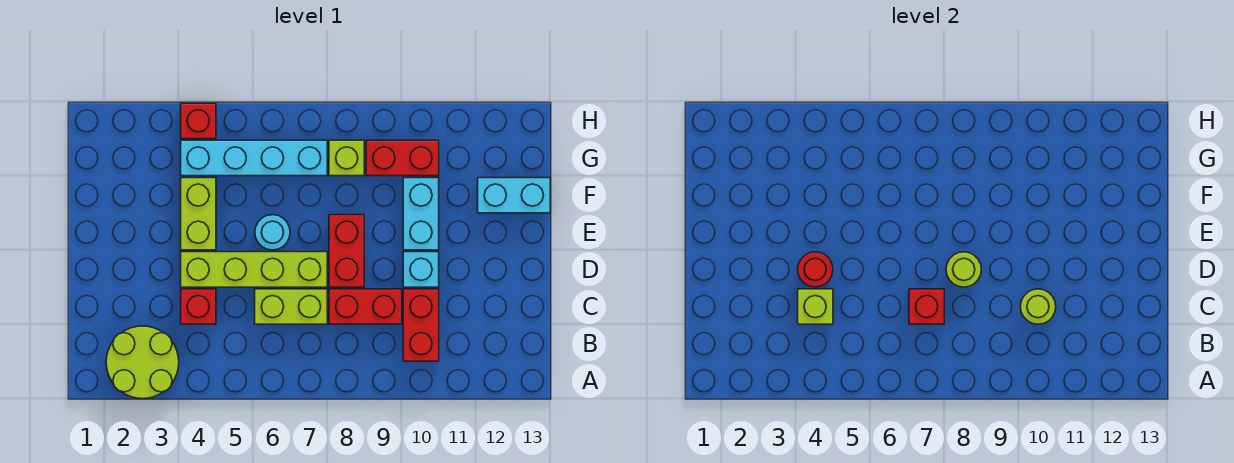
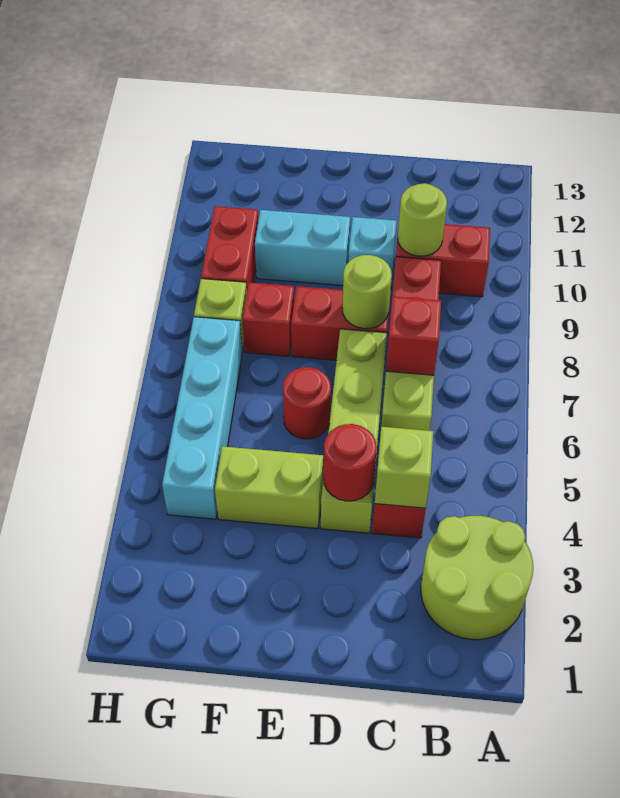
cyan 1x1 round brick [255,215,290,250] -> red 1x1 round brick [283,367,331,439]
cyan 1x2 brick [478,178,550,213] -> none
red 1x1 brick [181,103,216,139] -> red 1x1 brick moved to [243,282,294,356]

